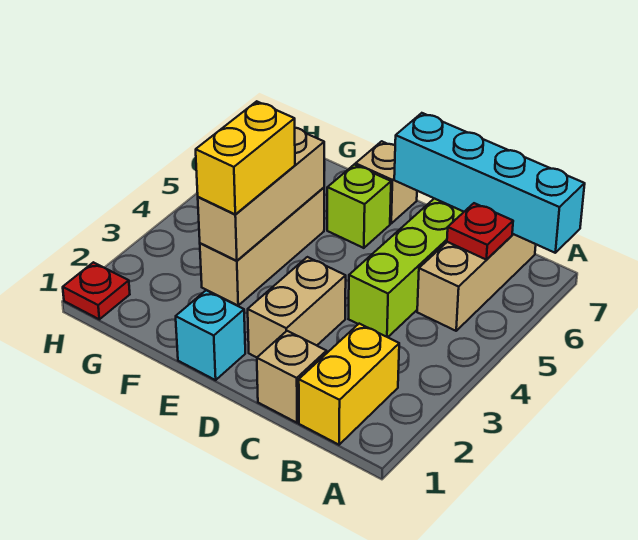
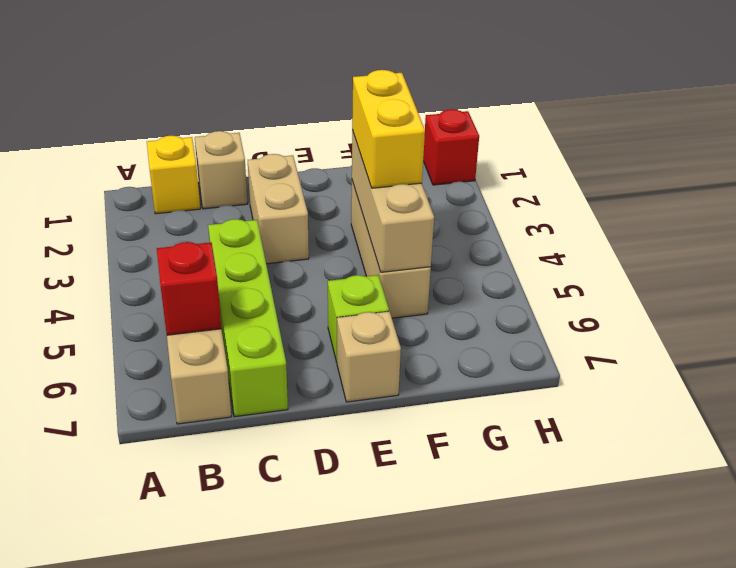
cyan 1x4 brick [394,113,585,253] -> none
yellow 1x2 brick [299,324,399,445] -> yellow 1x1 brick [147,136,200,214]
red 1x1 plate [447,203,513,259] -> red 1x1 brick [157,242,221,335]
cyan 1x1 brick [176,290,245,380] -> none
red 1x1 plate [63,262,130,319] -> red 1x1 brick [423,109,479,185]

